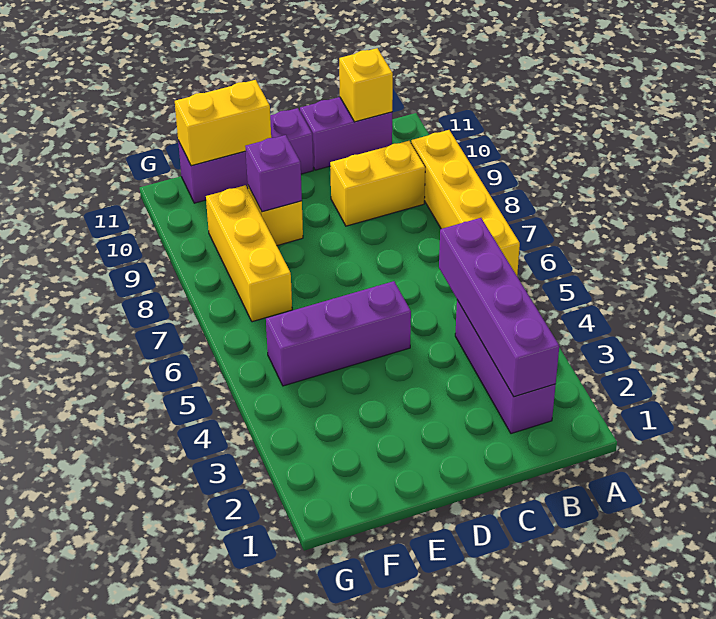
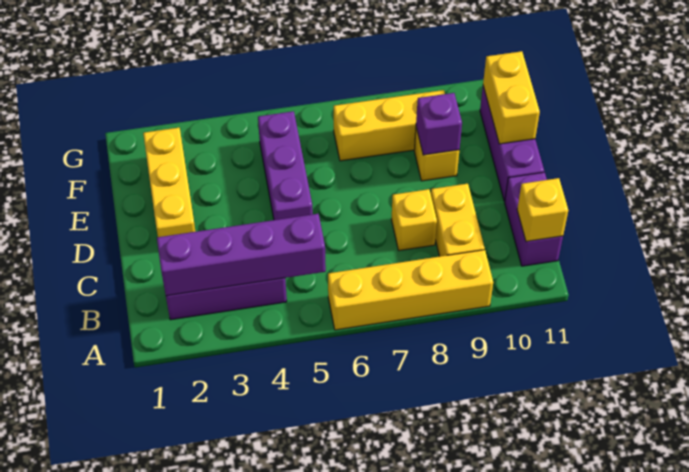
none -> yellow 1x1 brick [391,189,437,251]
none -> yellow 1x3 brick [143,128,195,237]

